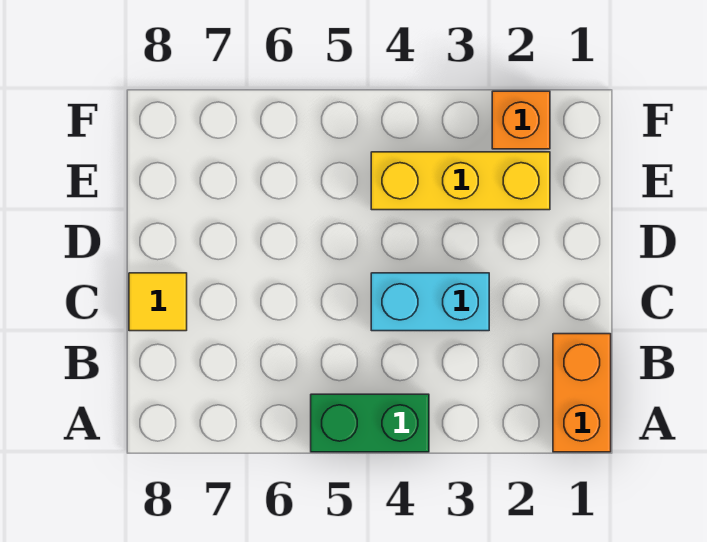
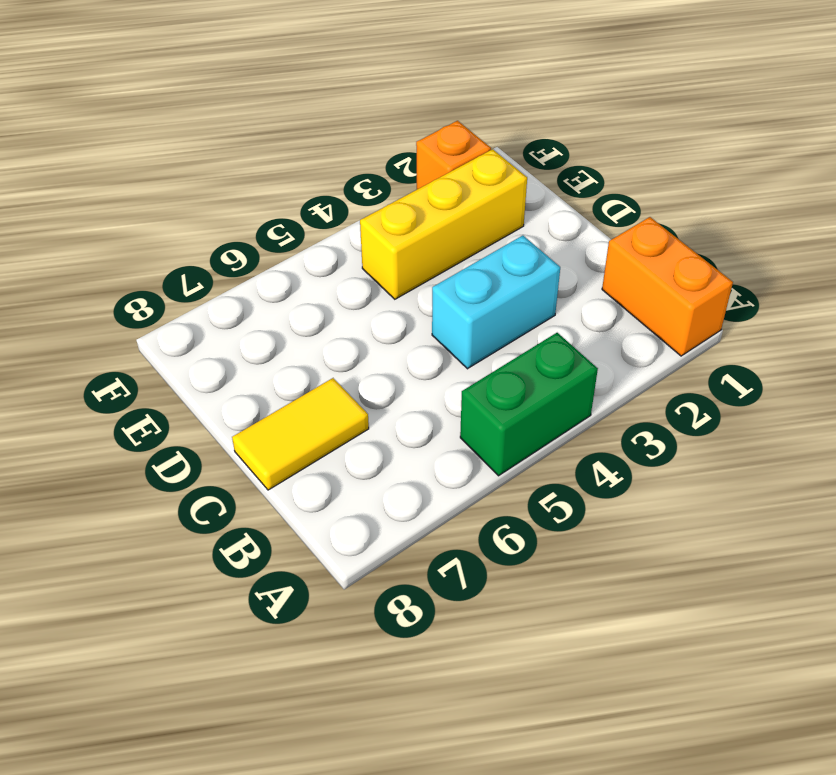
yellow 1x1 tile [129,273,187,331] -> yellow 1x2 tile [232,378,369,490]

